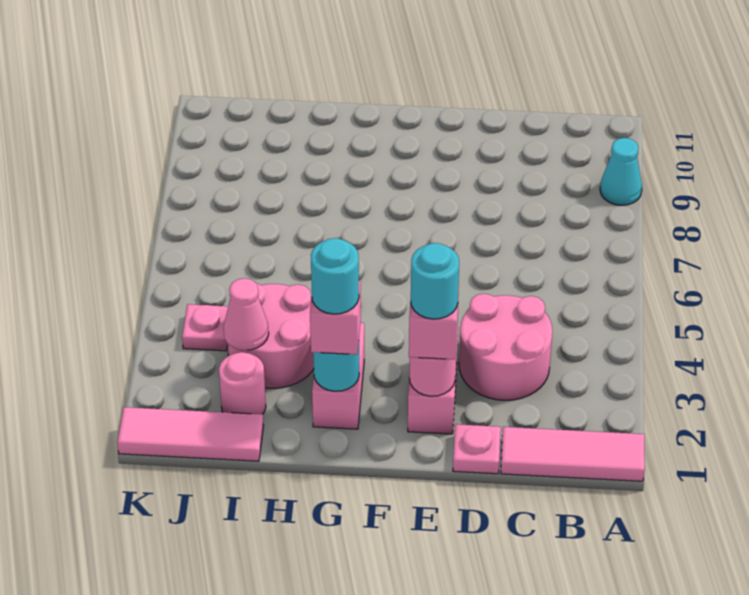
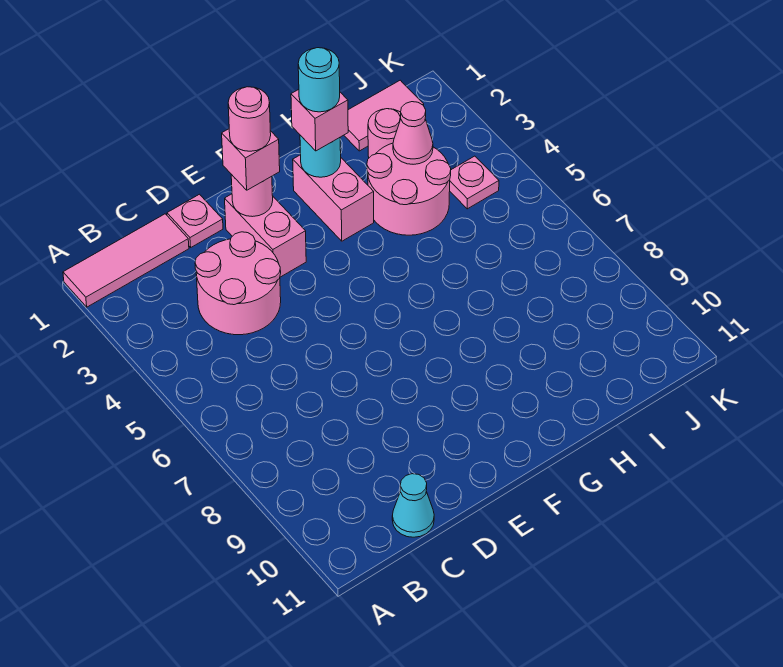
cyan 1x1 cone [600,138,642,205] -> cyan 1x1 cone moved to [392,474,434,537]
cyan 1x1 round brick [411,243,459,319] -> pink 1x1 round brick [228,87,271,151]
pink 1x3 tile [117,407,263,461] -> pink 1x2 tile [344,80,424,151]

